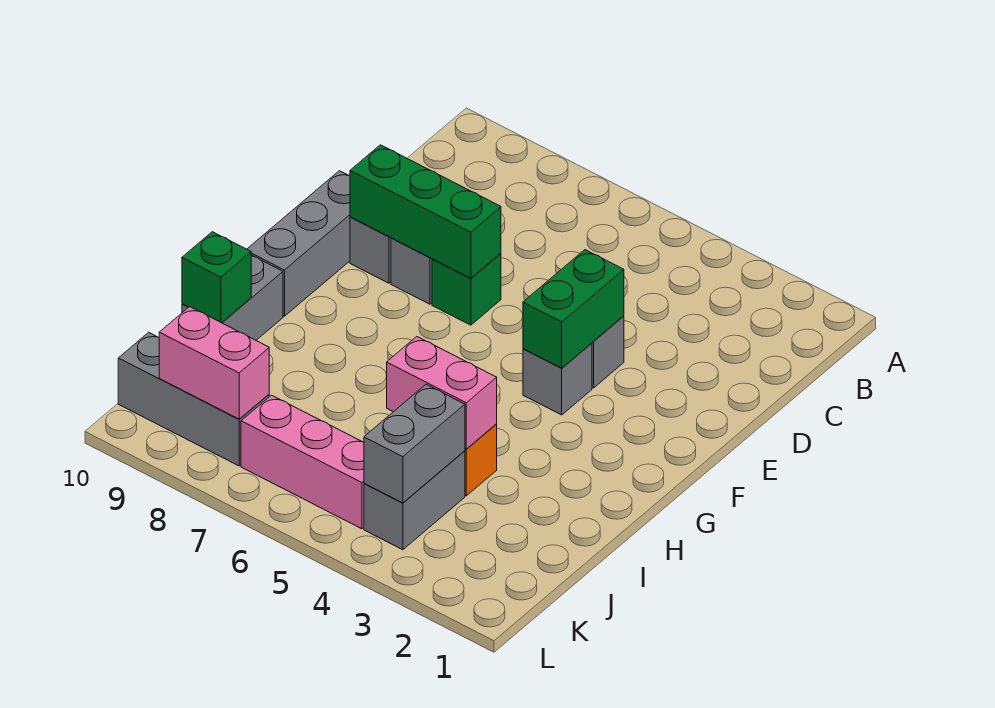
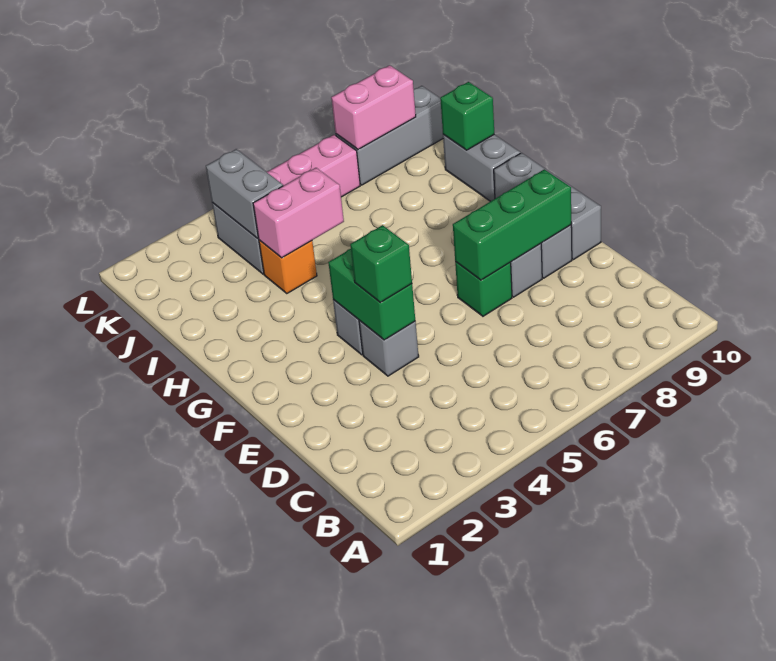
none -> green 1x1 brick [350,225,412,303]

